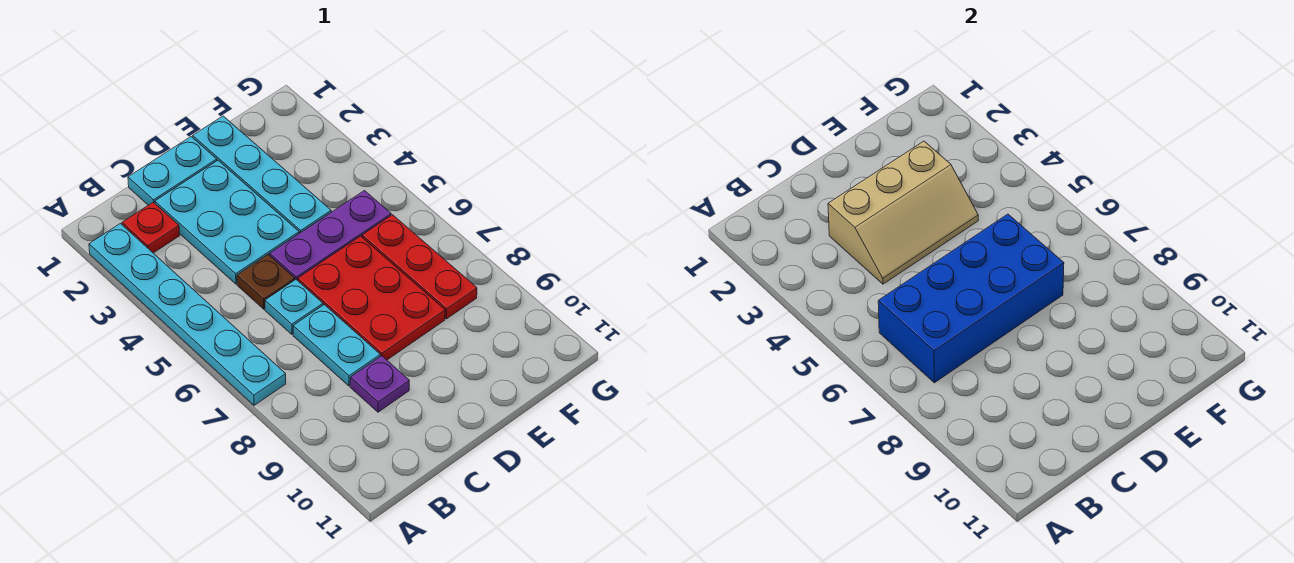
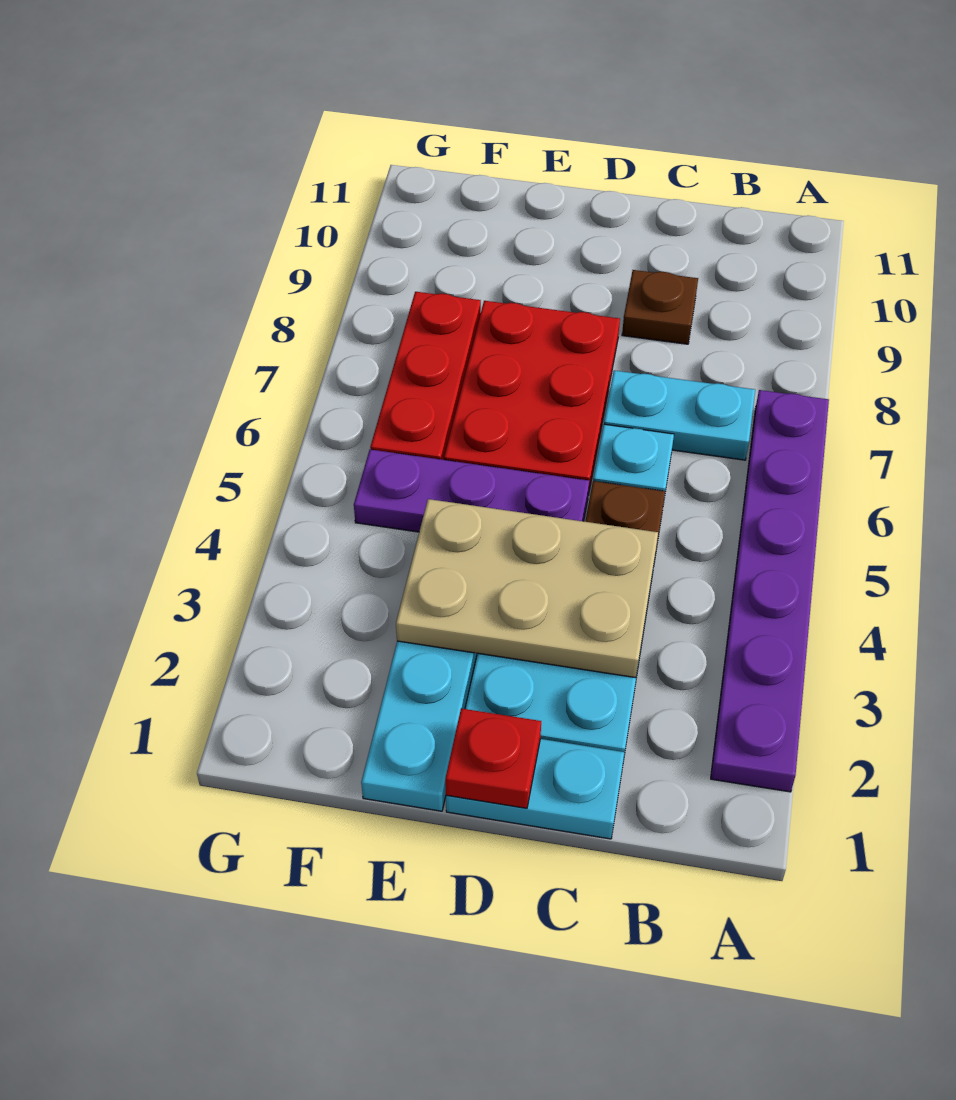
cyan 1x6 plate [89,224,286,405] -> purple 1x6 plate [711,390,829,792]
red 1x1 plate [122,202,180,253] -> red 1x1 plate moved to [445,708,541,808]
blue 2x4 brick [878,214,1064,383] -> none
tan 2x3 slope [828,141,978,284] -> tan 2x3 plate [396,499,658,678]
cyan 1x2 plate [293,305,380,386] -> cyan 1x2 plate turned to [604,370,755,460]
purple 1x1 plate [350,356,409,412] -> brown 1x1 plate [622,270,698,344]

